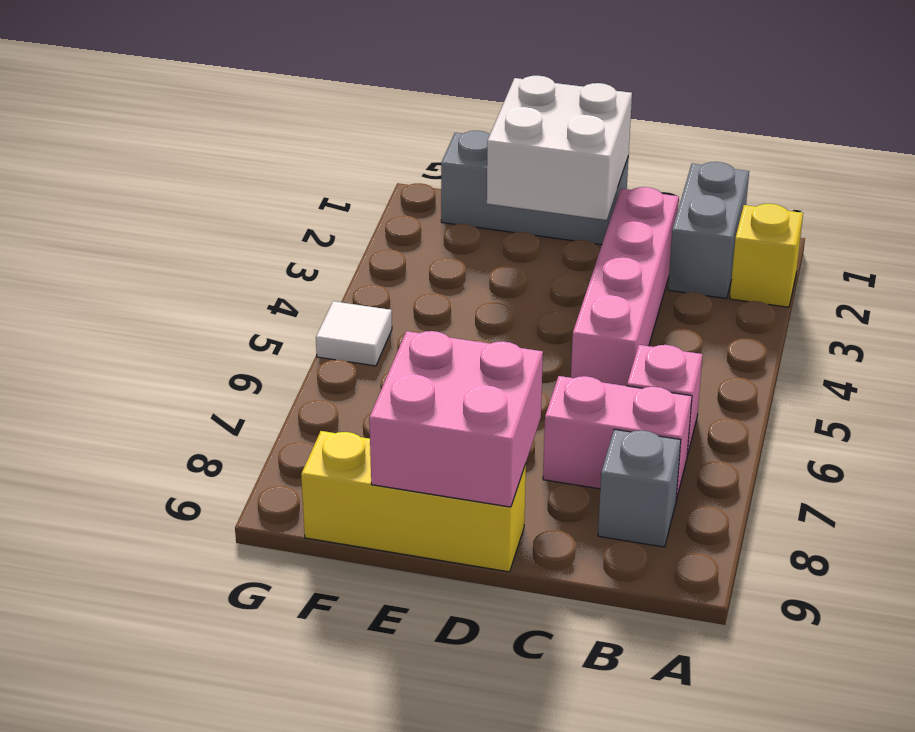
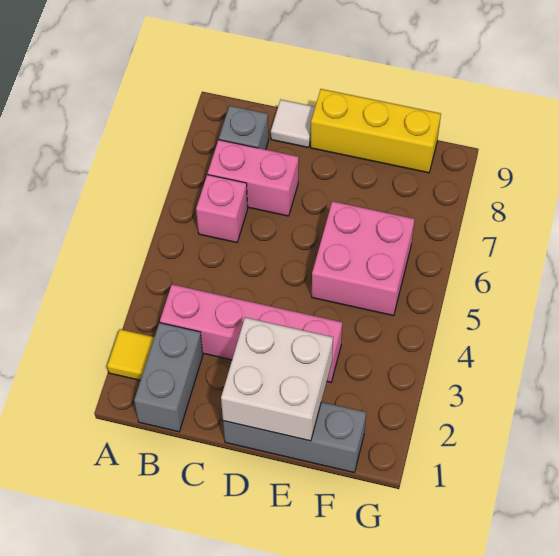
yellow 1x1 brick [730,204,803,307] -> yellow 1x1 tile [107,329,154,380]
pink 1x4 brick [571,187,679,386] -> pink 1x4 brick turned to [160,284,342,382]
pink 2x2 brick [369,331,543,507] -> pink 2x2 brick moved to [312,201,415,316]
white 1x1 tile [316,301,392,366] -> white 1x1 tile moved to [271,100,315,148]

